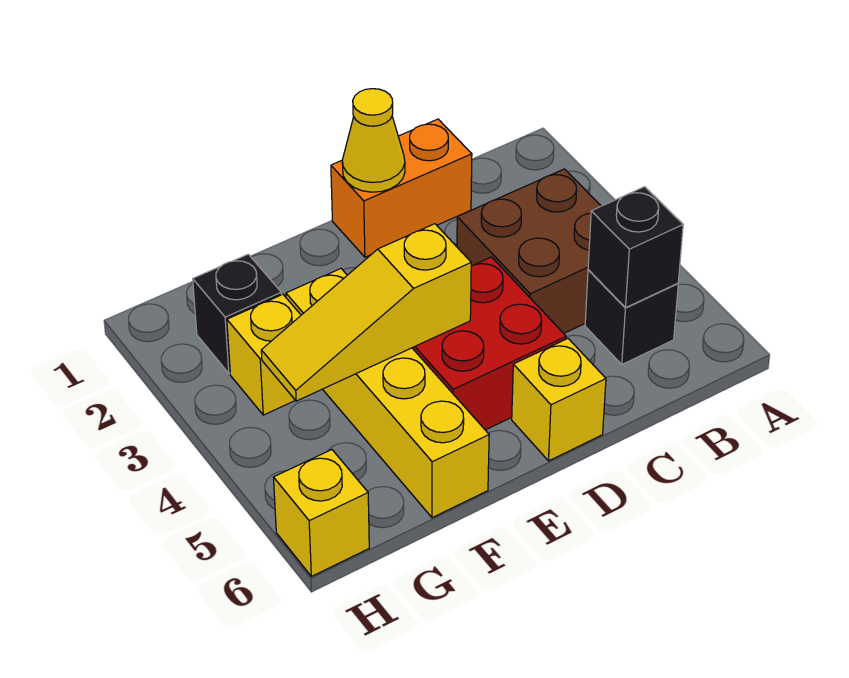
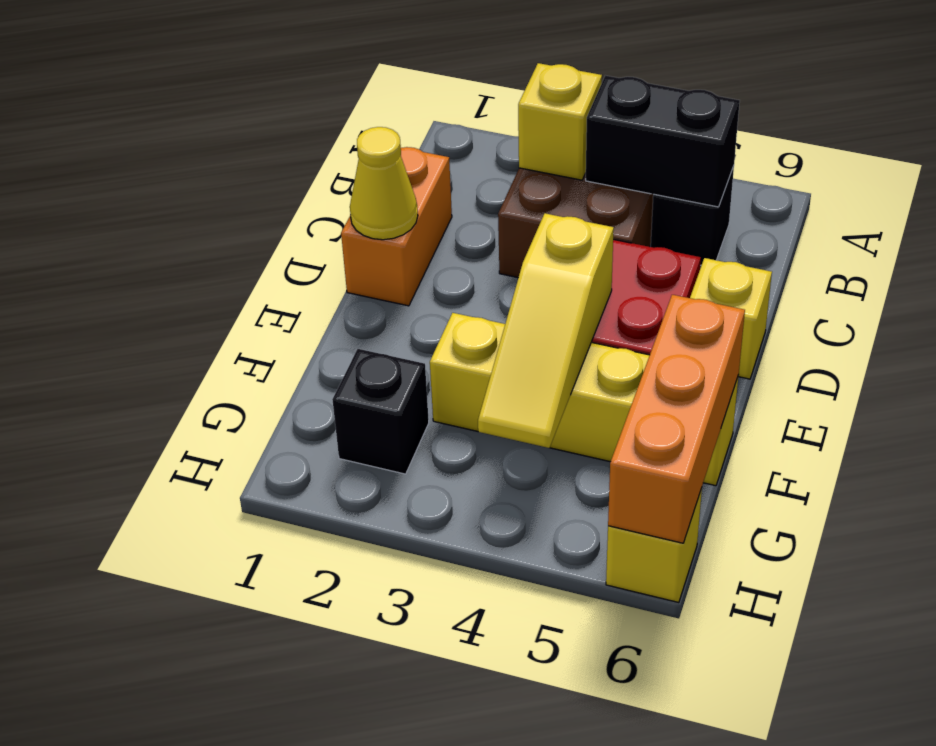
black 1x1 brick [588,187,683,308] -> black 1x2 brick [586,75,740,207]
none -> orange 1x3 brick [608,295,745,543]
yellow 1x1 brick [227,294,301,415] -> yellow 1x1 brick moved to [518,63,602,180]

